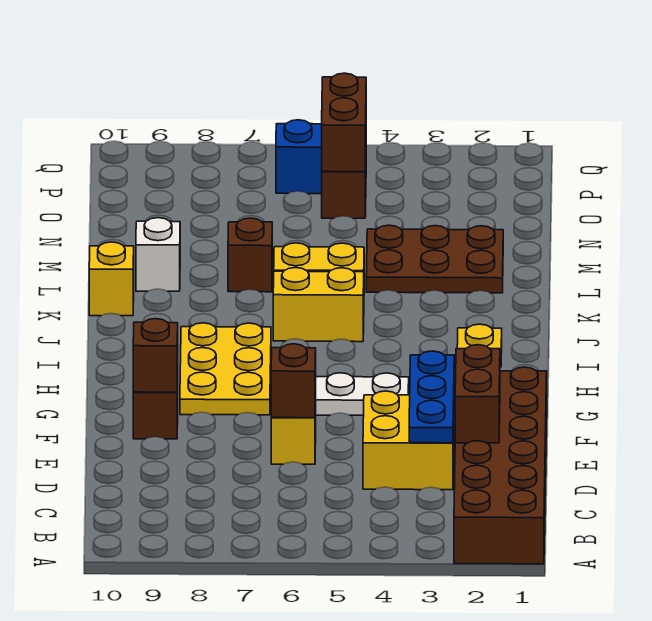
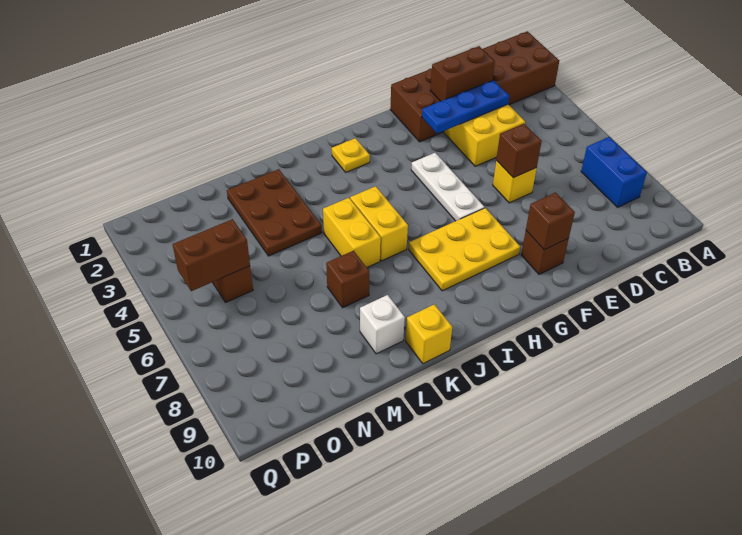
blue 1x2 brick [276,120,322,194] -> blue 1x2 brick moved to [581,137,647,207]

